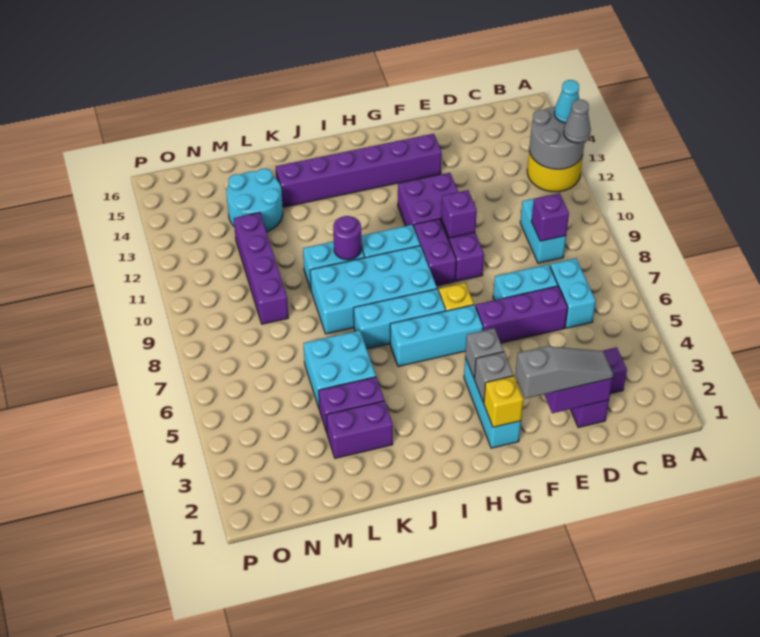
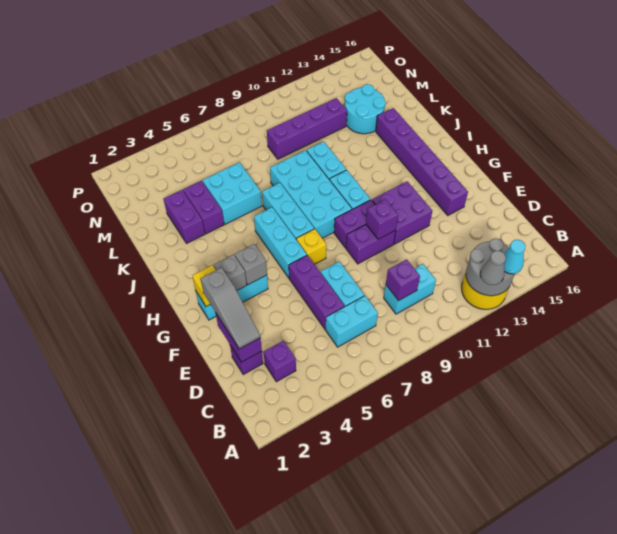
purple 1x1 round brick [333,216,361,260] -> none

